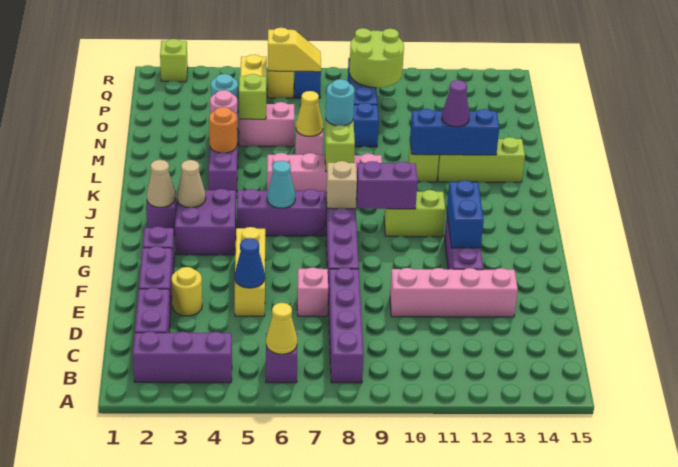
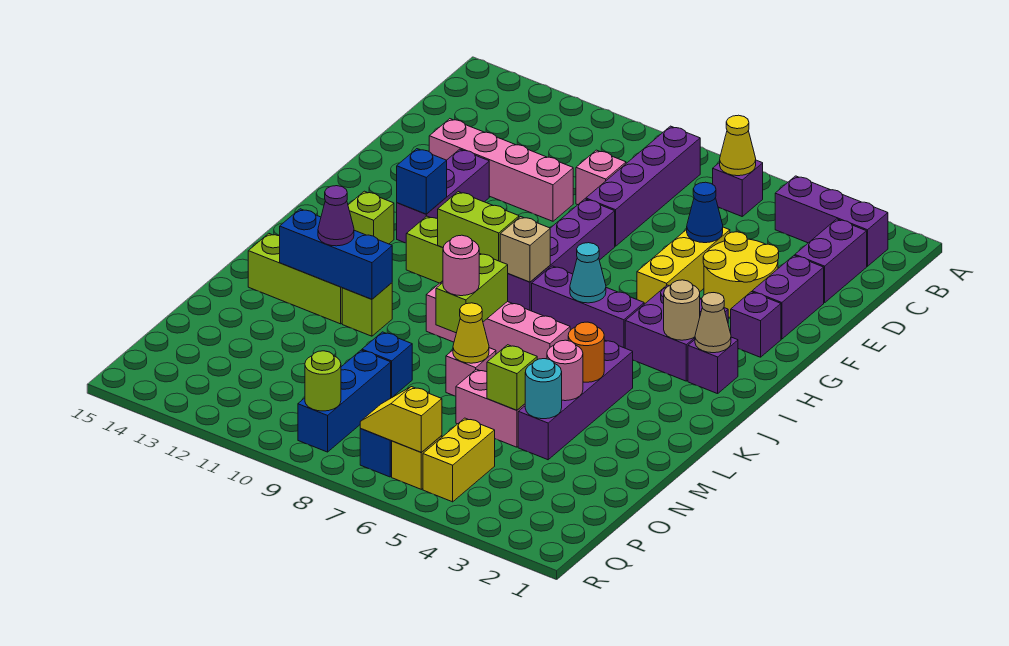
yellow 1x1 round brick [171,267,202,316] -> yellow 2x2 round brick [703,232,779,318]
pink 1x1 brick [297,267,328,316] -> pink 1x1 brick moved to [576,150,626,205]
blue 1x2 brick [447,180,484,248] -> blue 1x1 brick [397,149,447,214]
tan 1x1 cone [177,160,206,208] -> tan 1x1 round brick [664,280,700,340]
purple 1x2 brick [356,161,418,209] -> lime 1x2 brick [438,192,519,261]
cyan 1x1 round brick [326,79,355,126] -> pink 1x1 round brick [443,235,479,296]
lime 2x2 round brick [349,28,404,88] -> lime 1x1 round brick [305,351,341,411]
lime 1x1 brick [160,39,188,82] -> lime 1x1 brick moved to [348,191,394,244]

